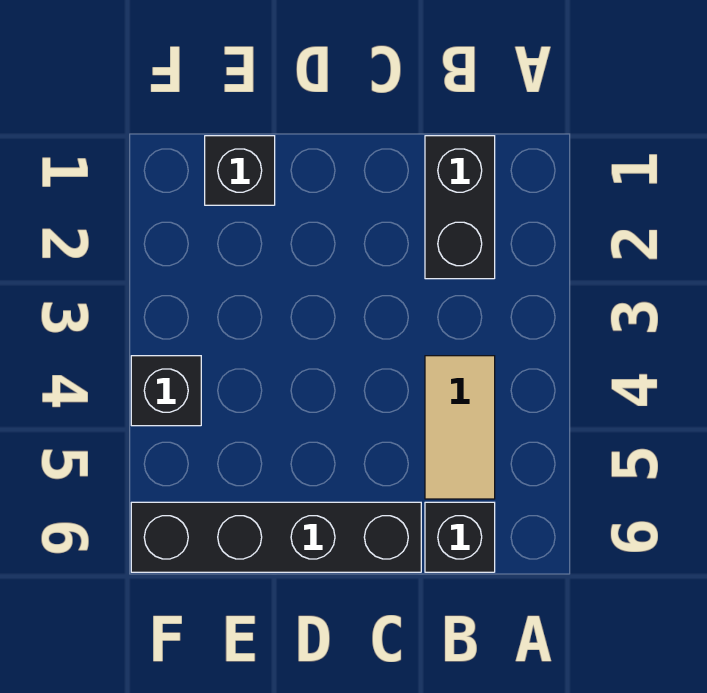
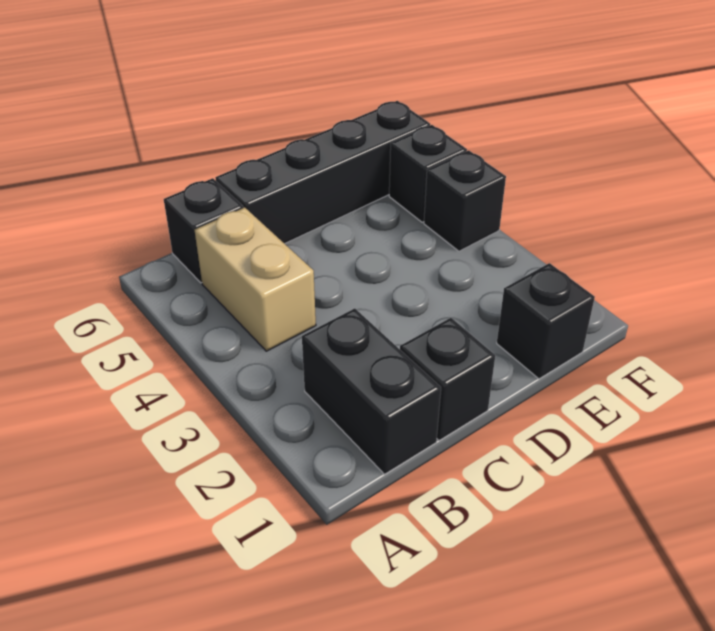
tan 1x2 tile [425,356,495,499] -> tan 1x2 brick [195,207,316,351]
none -> black 1x1 brick [400,318,495,441]
none -> black 1x1 brick [389,125,467,222]

